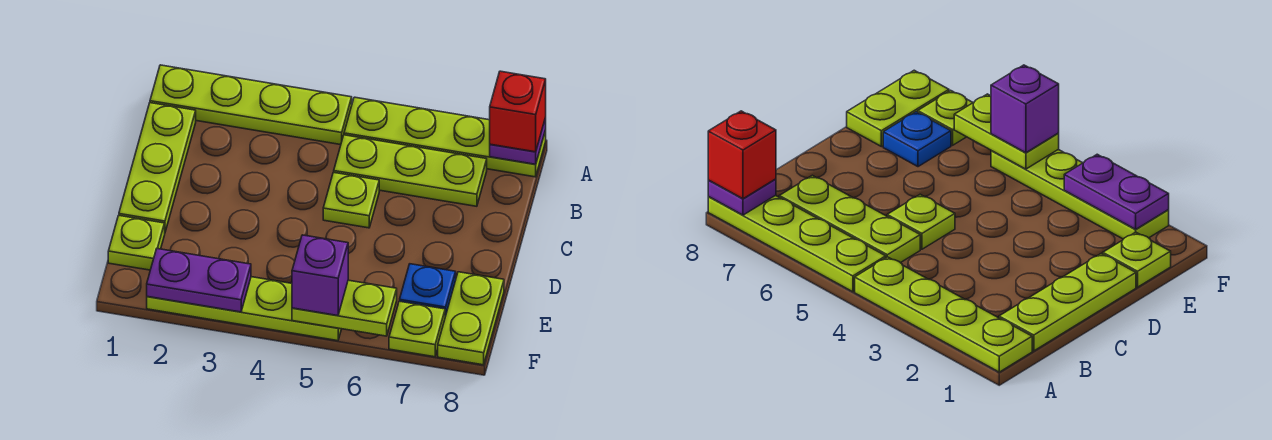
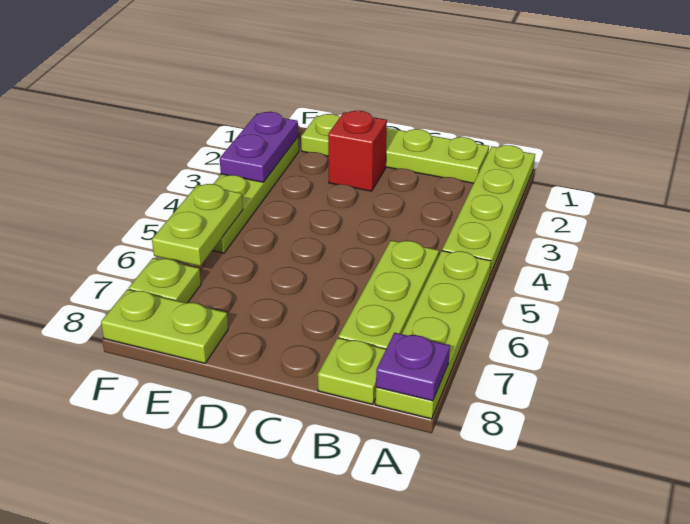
red 1x1 brick [490,71,546,152] -> red 1x1 brick moved to [328,111,387,191]
lime 1x1 plate [323,172,379,228] -> lime 1x1 plate moved to [318,338,386,404]
blue 1x1 plate [400,264,456,316] -> none
purple 1x1 brick [292,235,348,316] -> none

